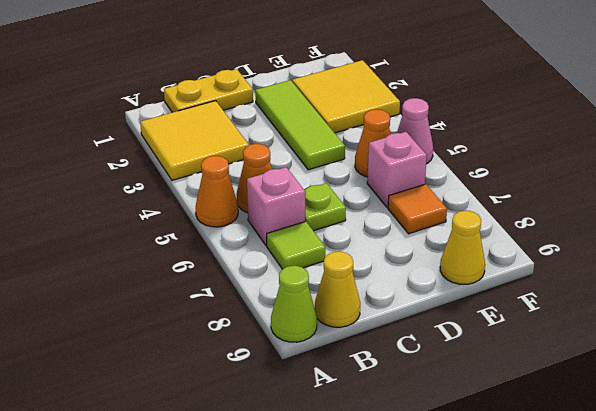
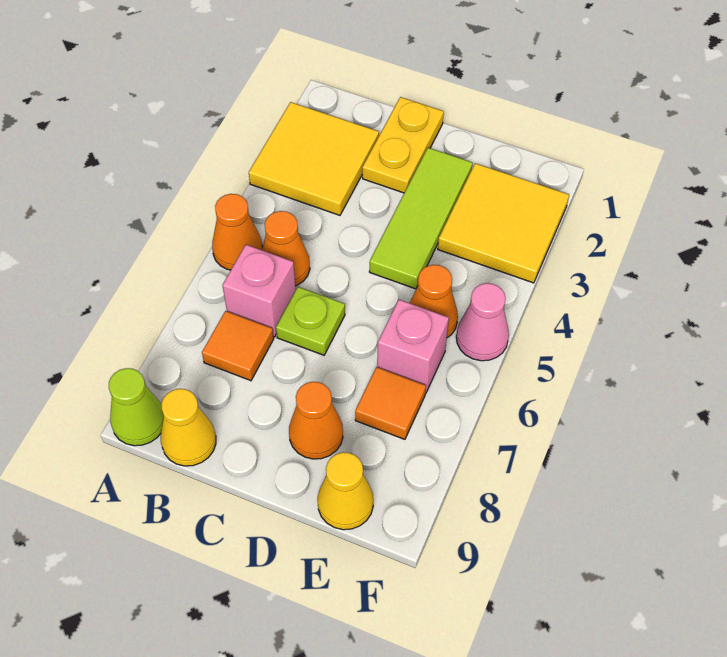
yellow 1x2 plate [164,69,253,112] -> yellow 1x2 plate turned to [362,97,444,193]
lime 1x1 tile [267,221,325,269] -> orange 1x1 tile [202,311,274,381]
none -> orange 1x1 cone [289,382,343,459]

